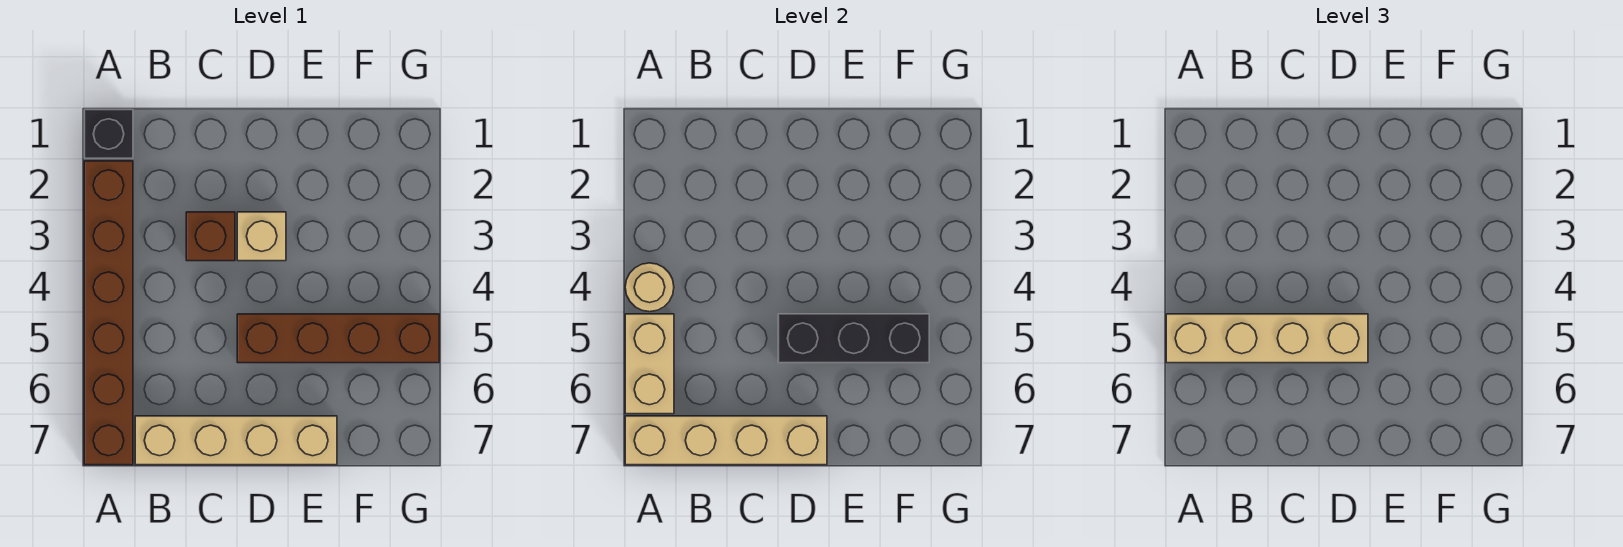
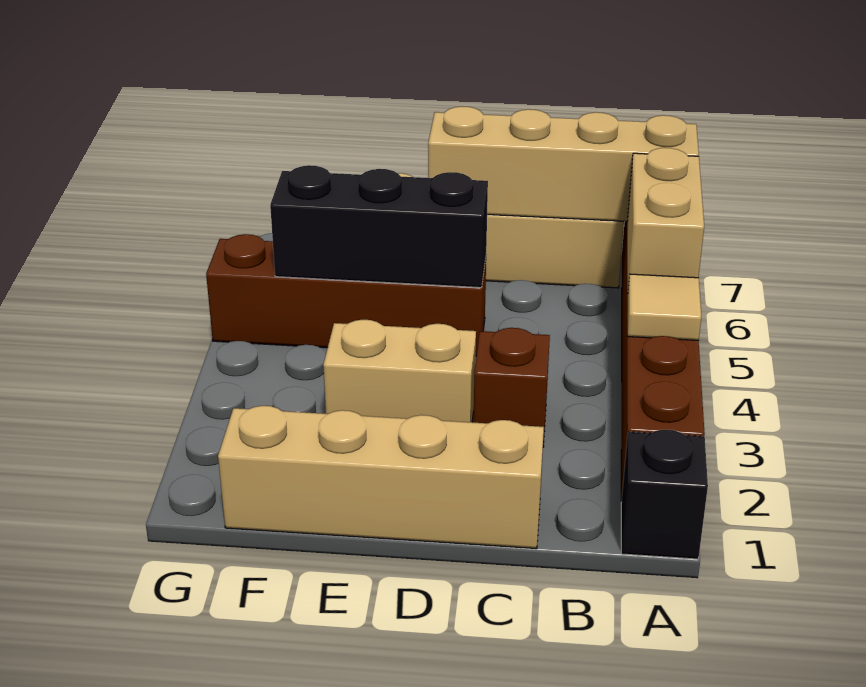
tan 1x1 round brick [625,263,674,312] -> tan 1x1 tile [628,274,701,340]
tan 1x4 brick [1166,314,1368,363] -> tan 1x4 brick moved to [218,406,544,549]
tan 1x1 brick [237,212,286,261] -> tan 1x2 brick [323,320,476,422]

